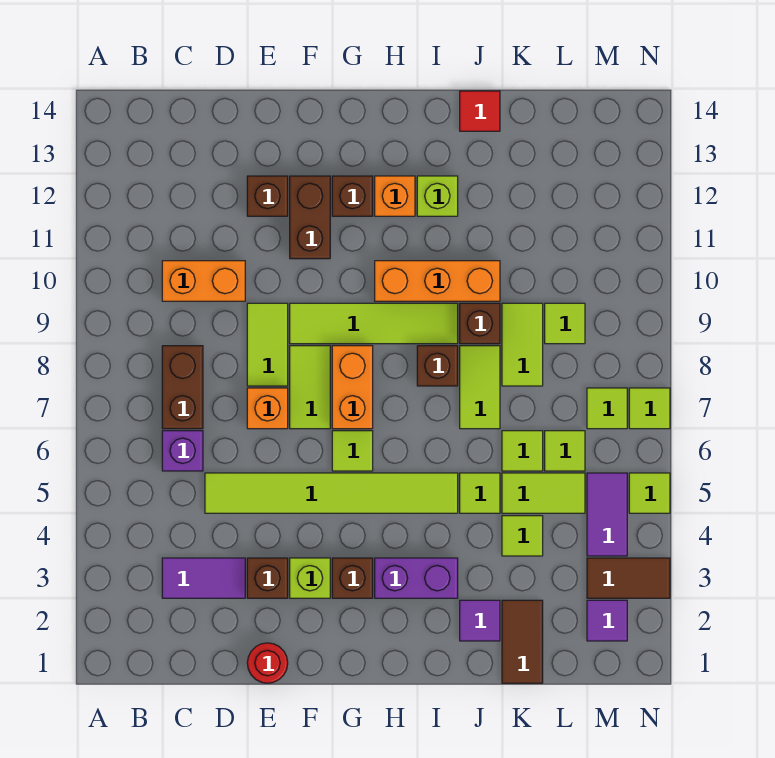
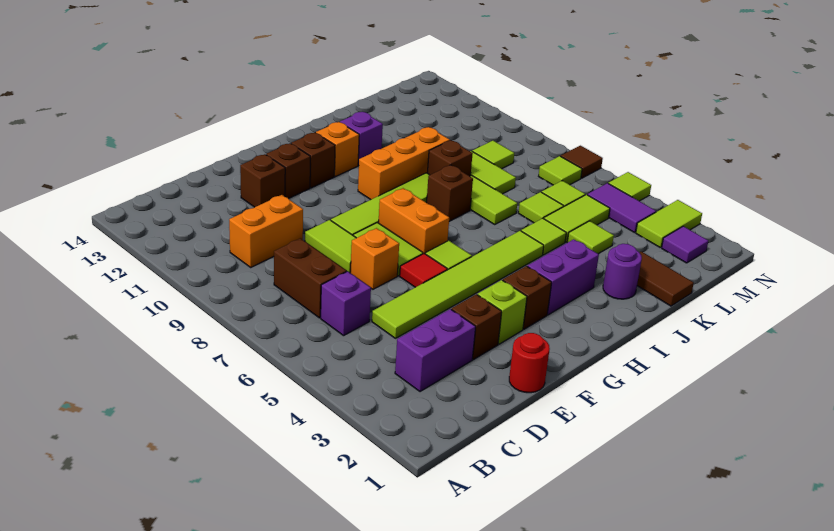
purple 1x2 tile [162,558,245,598] -> purple 1x2 brick [395,309,476,392]
brown 1x2 brick [290,176,330,259] -> brown 1x1 brick [266,143,310,199]
lime 1x1 brick [417,176,458,216] -> purple 1x1 brick [340,112,383,165]
purple 1x1 tile [460,600,500,641] -> purple 1x1 round brick [603,244,642,299]
red 1x1 tile [460,91,500,131] -> red 1x1 tile moved to [400,254,447,287]
brown 1x2 tile [587,558,670,598] -> lime 1x2 tile [636,200,702,247]
lime 1x1 tile [629,388,670,429] -> brown 1x1 tile [561,146,603,178]

